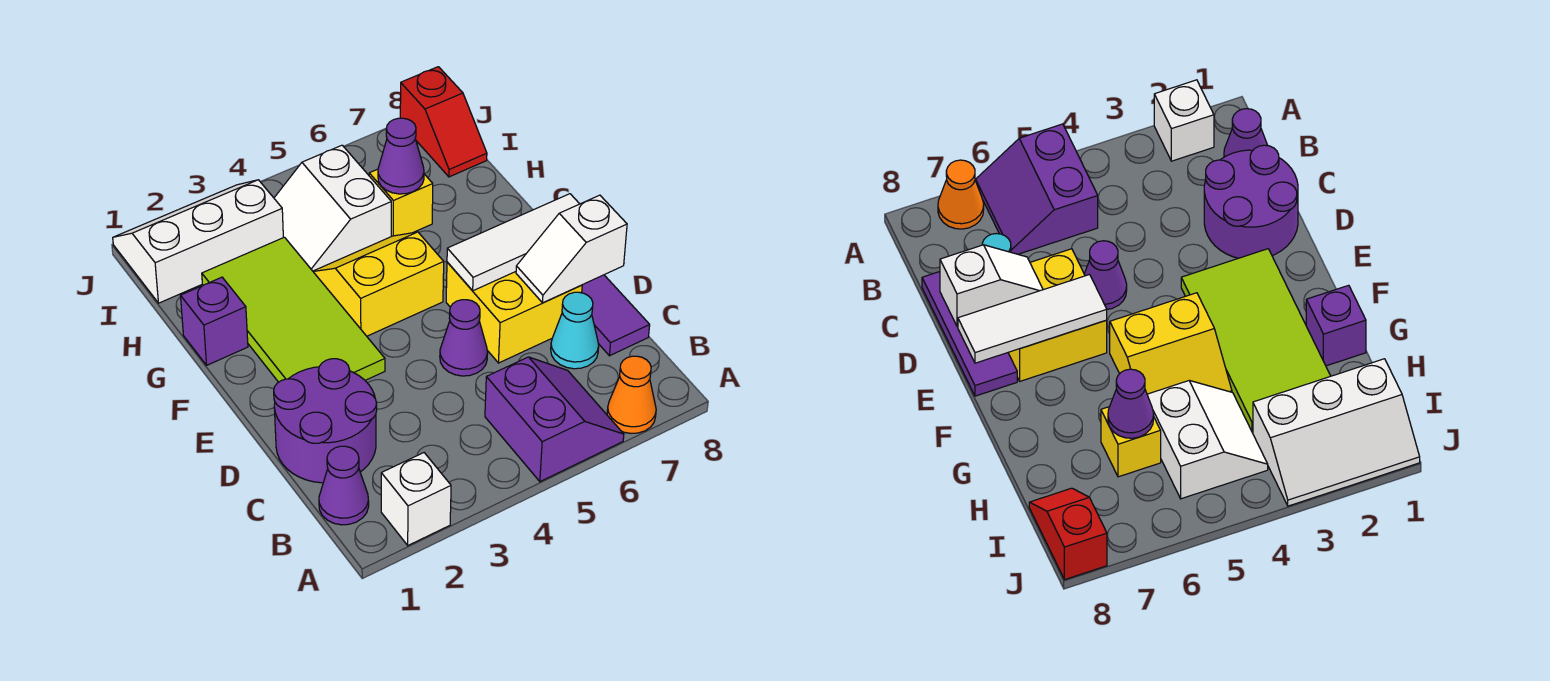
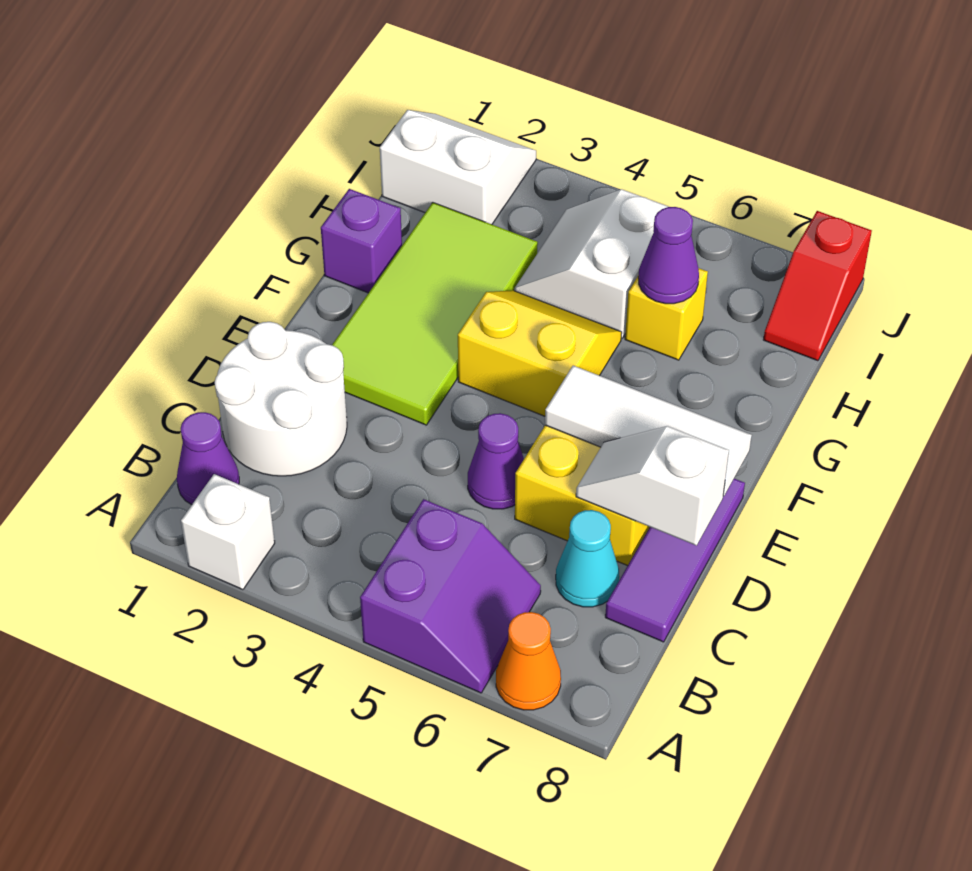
purple 2x2 round brick [274,359,377,483] -> white 2x2 round brick [215,322,347,476]
white 2x3 slope [113,180,283,303] -> white 2x2 slope [380,110,536,224]

